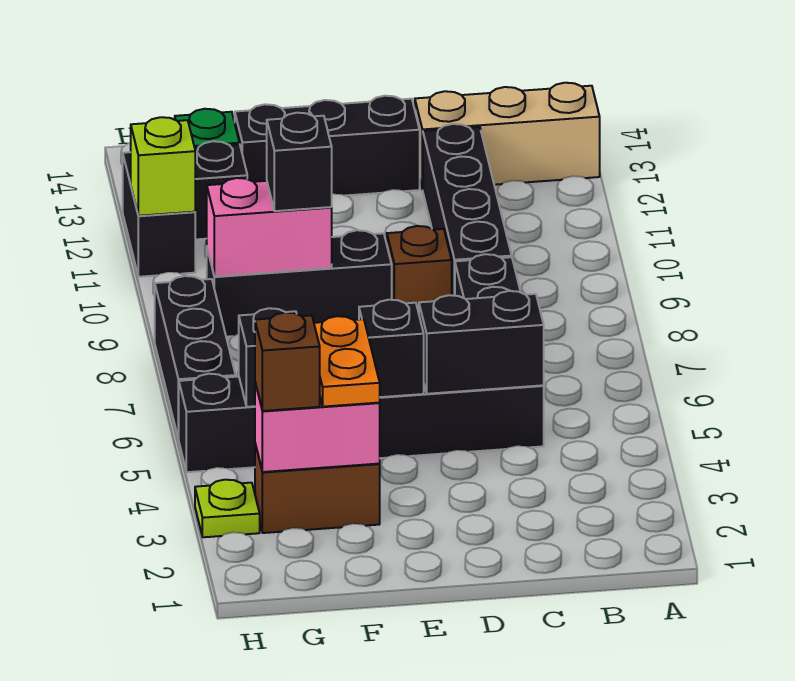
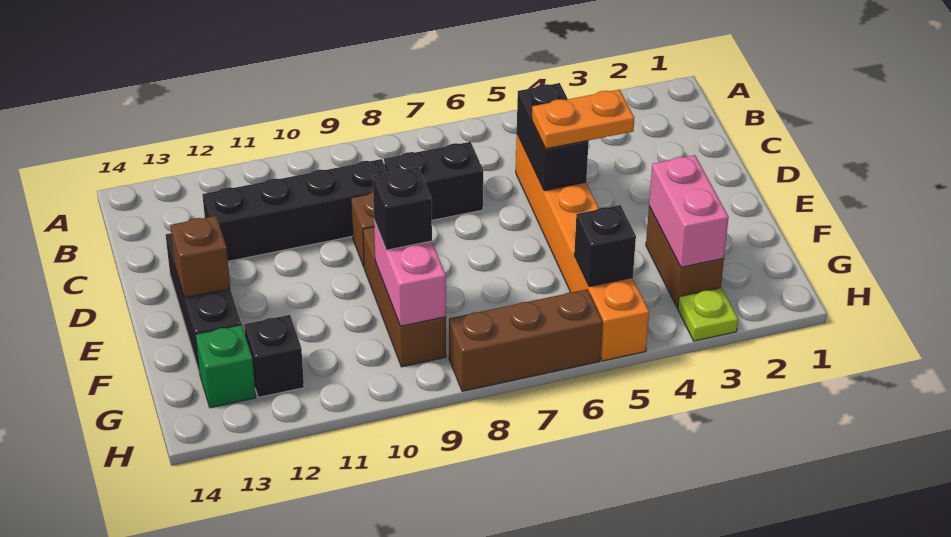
tan 1x3 brick [415,83,600,190] -> none
black 1x6 brick [179,374,544,472] -> orange 1x6 brick [516,135,649,361]
black 1x1 brick [359,300,424,397] -> none
black 1x3 brick [207,230,392,337] -> brown 1x3 brick [363,227,446,367]
orange 1x2 plate [314,316,380,407] -> orange 1x2 plate moved to [532,89,634,149]
brown 1x1 brick [255,312,320,411] -> brown 1x1 brick moved to [170,216,230,298]
black 1x3 brick [155,276,236,439] -> brown 1x3 brick [449,289,602,391]
black 1x2 brick [123,152,195,277] -> none
lime 1x1 brick [131,117,195,216] -> none

